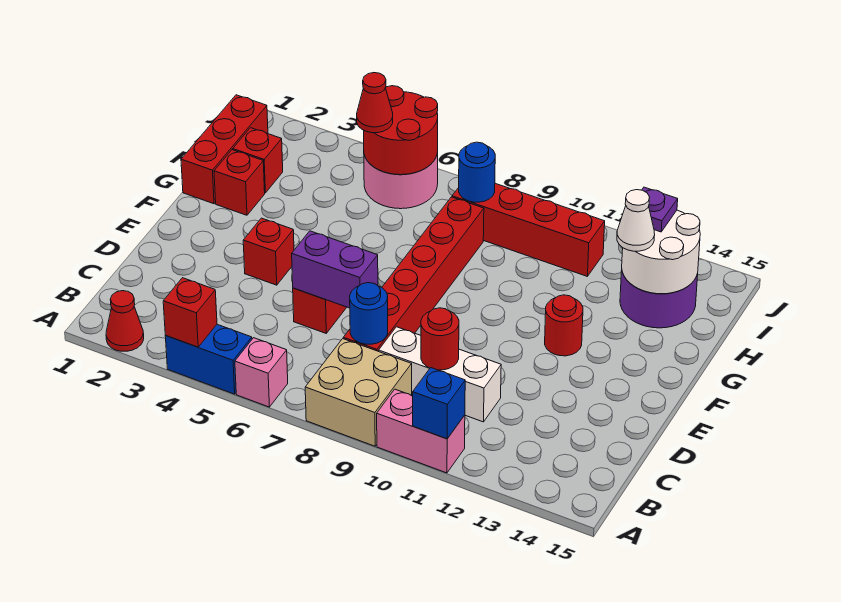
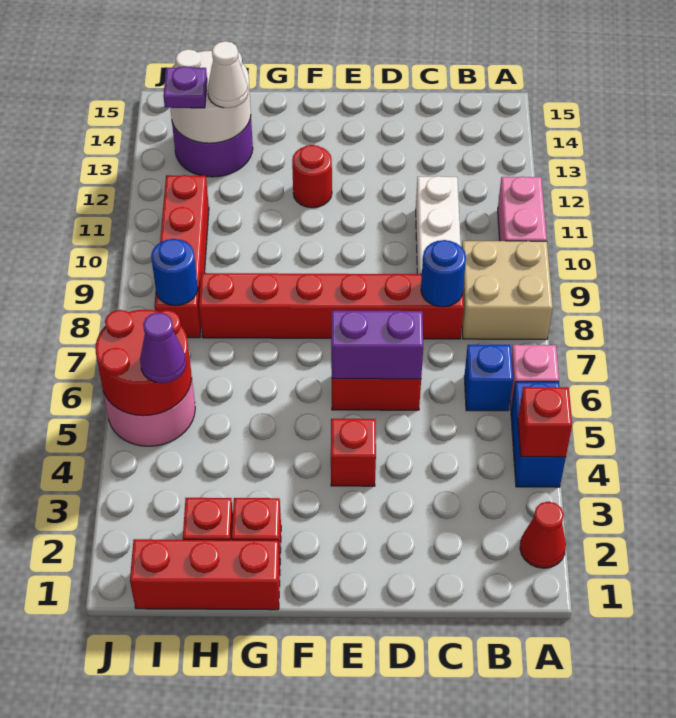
blue 1x1 brick [413,368,465,439] -> blue 1x1 brick moved to [464,345,513,411]
red 1x1 round brick [421,308,459,370] -> none
purple 1x2 brick [292,231,378,308] -> purple 1x2 brick turned to [331,311,423,379]
red 1x1 cone [357,73,393,133] -> purple 1x1 cone [140,313,186,383]

